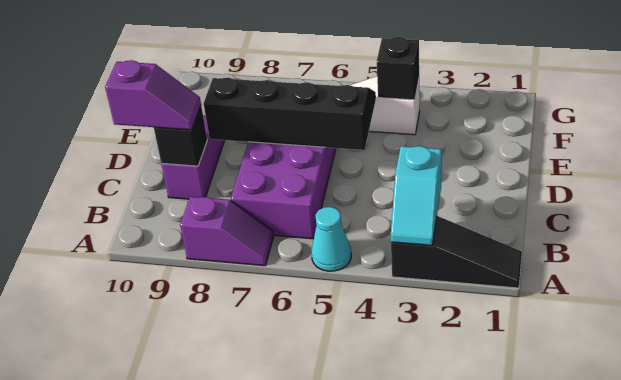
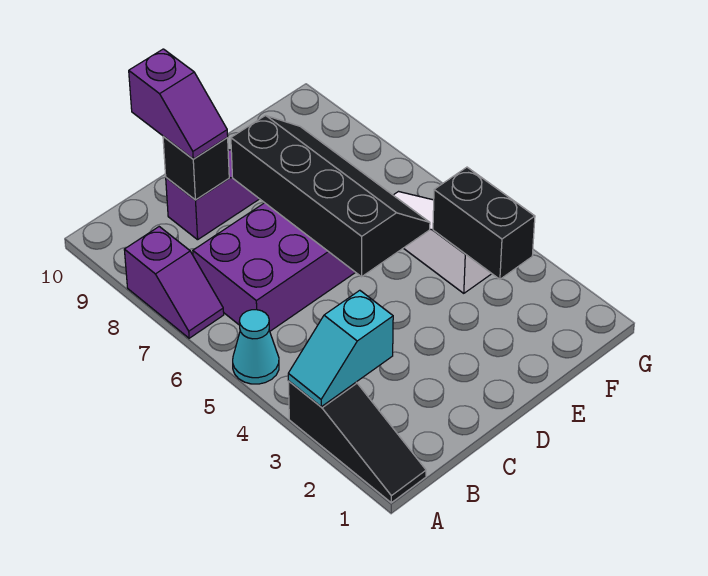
black 1x1 brick [377,37,419,100] -> black 1x2 brick [433,167,535,279]

